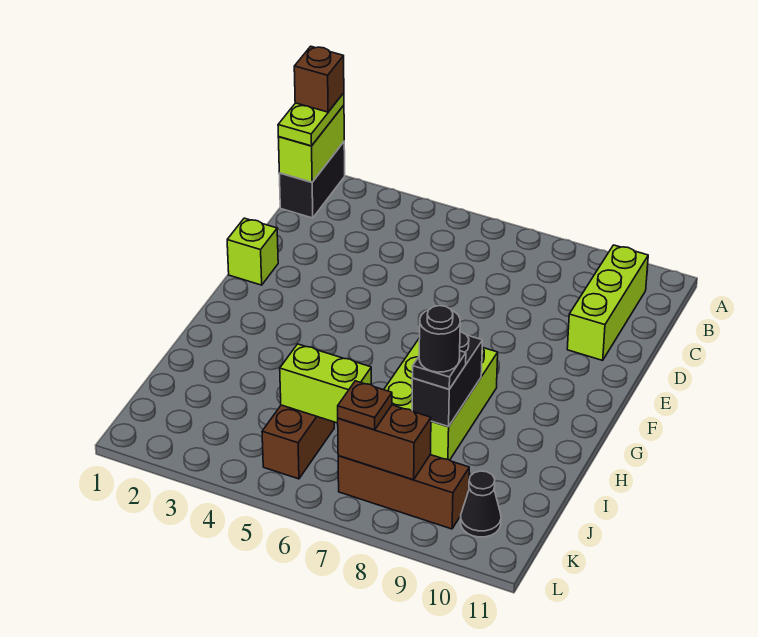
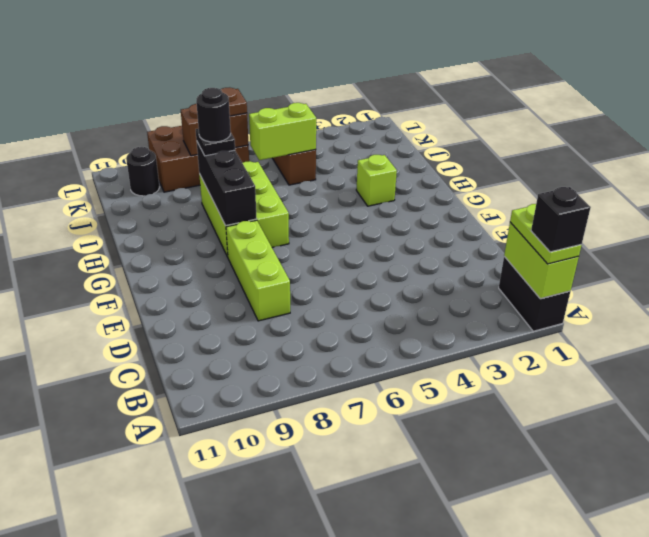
brown 1x1 brick [294,46,344,112] -> black 1x1 brick [531,187,591,252]
lime 1x3 brick [567,245,648,360] -> lime 1x3 brick moved to [226,220,290,321]
lime 1x1 brick [227,218,278,285] -> lime 1x1 brick moved to [356,155,397,206]
black 1x2 brick [412,332,482,427] -> black 1x3 brick [197,142,257,226]
brown 1x3 brick [338,455,469,529] -> brown 2x3 brick [147,126,249,192]
black 1x1 cone [461,471,501,537] -> black 1x1 round brick [126,147,160,196]

